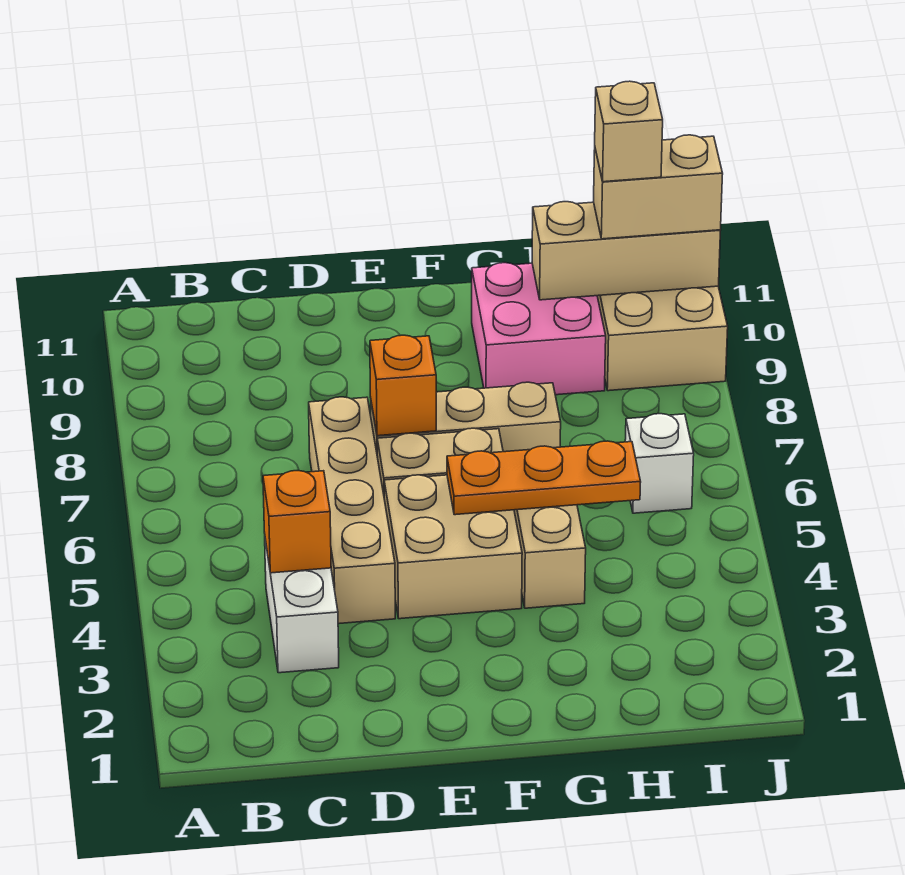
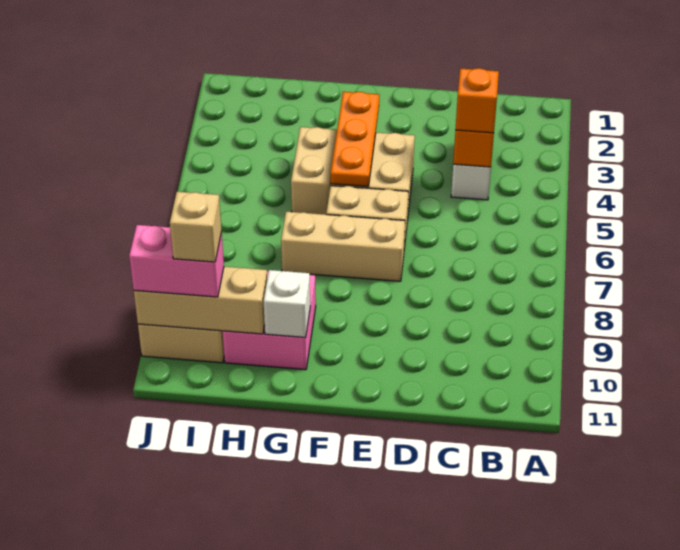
tan 1x4 brick [309,397,395,624] -> none
orange 1x1 brick [370,335,436,436] -> orange 1x1 brick moved to [455,68,499,133]
orange 1x3 plate [447,441,641,515] -> orange 1x3 plate turned to [331,92,380,187]
white 1x1 brick [625,414,694,513] -> white 1x1 brick moved to [264,270,310,338]
tan 1x2 brick [594,135,723,239] -> pink 1x2 brick [129,225,224,297]

